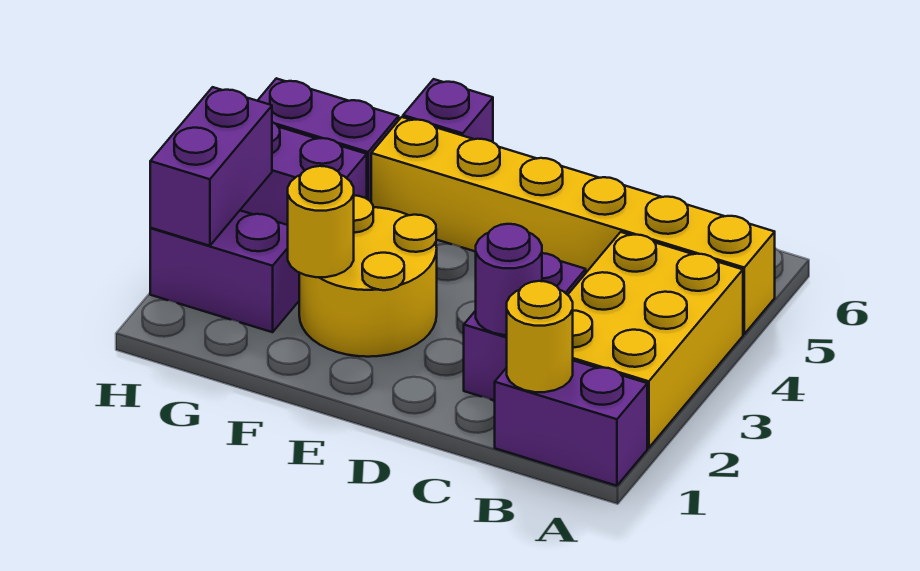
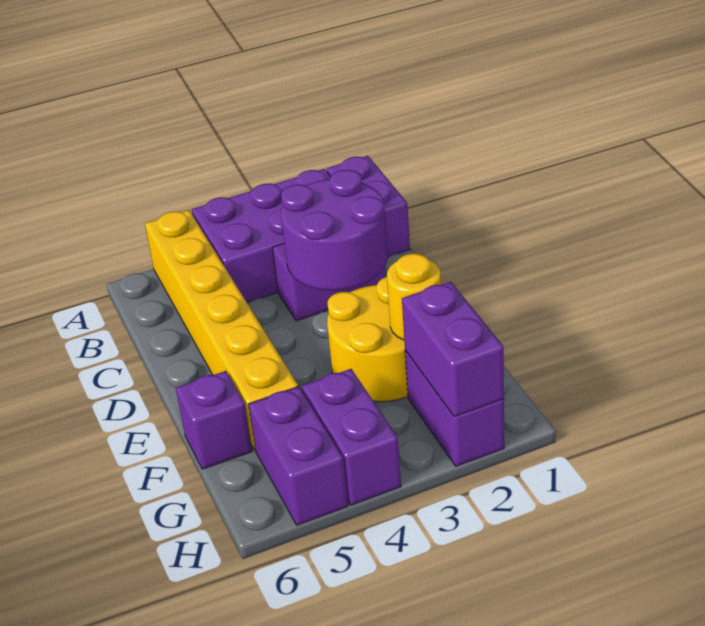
yellow 2x3 brick [568,232,743,448] -> purple 2x3 brick [192,169,331,302]
yellow 1x1 round brick [507,281,573,392] -> none
purple 1x1 round brick [476,224,542,335] -> purple 2x2 round brick [281,170,388,291]
purple 1x2 brick [150,87,272,246] -> purple 1x2 brick turned to [402,282,504,417]

